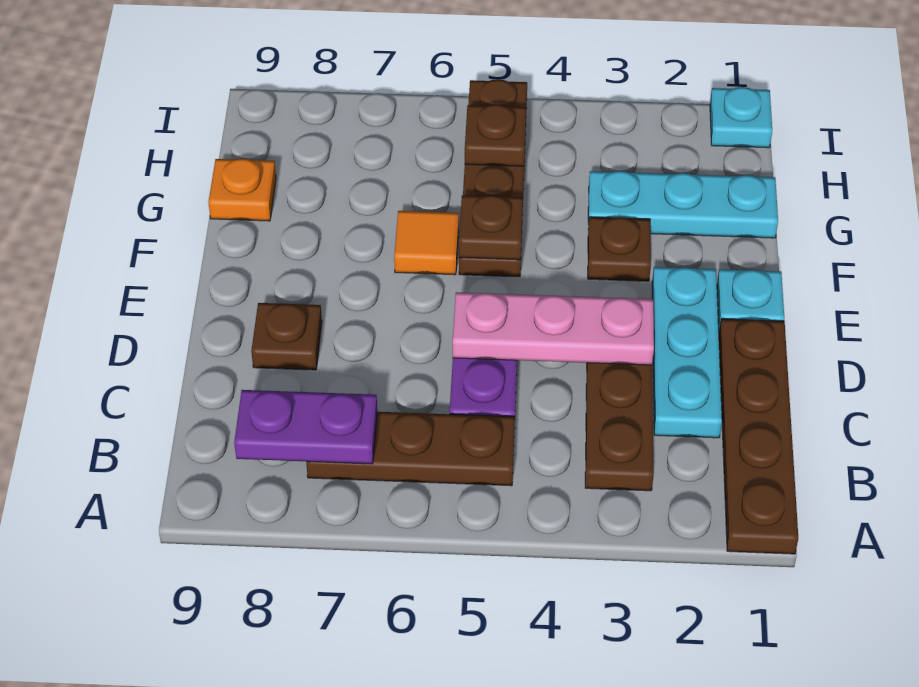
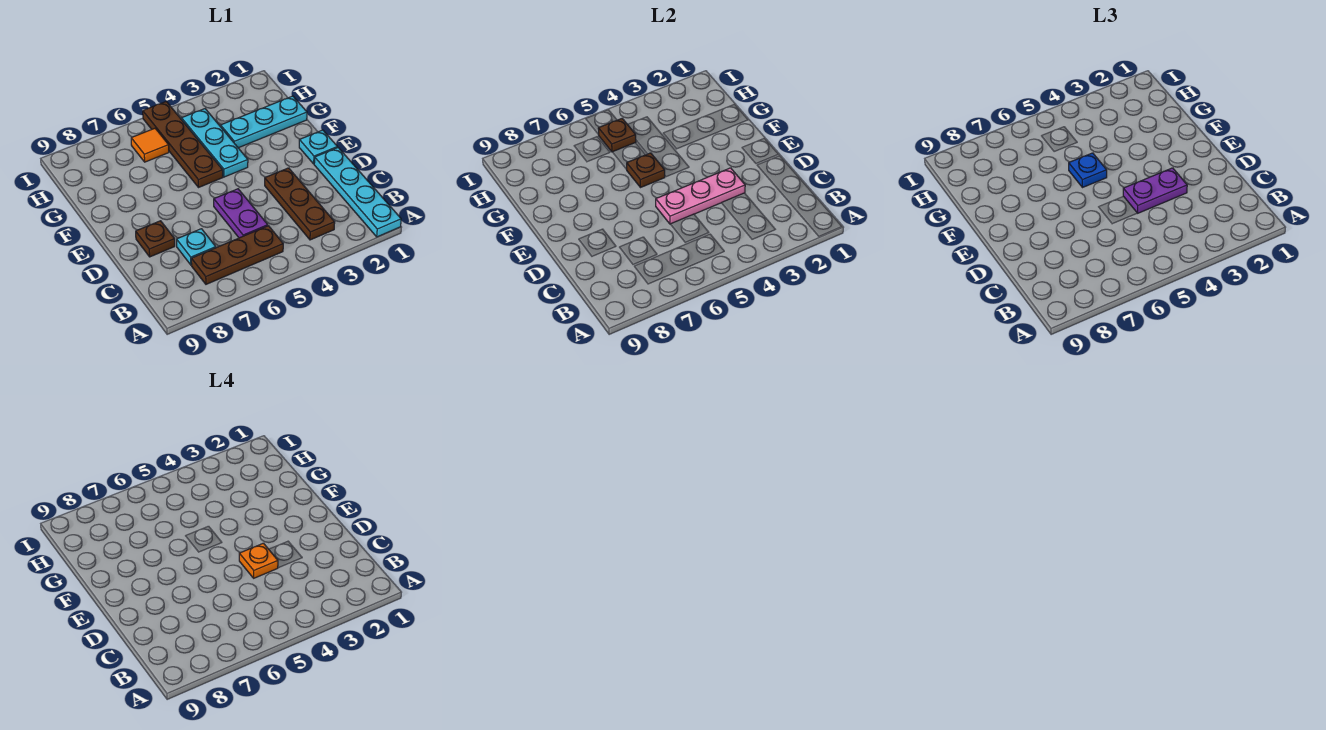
brown 1x4 plate [719,319,798,554] -> cyan 1x4 plate [314,148,401,237]
purple 1x2 plate [234,390,377,464] -> purple 1x2 plate moved to [1123,168,1187,213]
cyan 1x3 plate [652,267,722,438] -> cyan 1x3 plate moved to [182,109,248,177]
brown 1x1 plate [588,217,651,281] -> none
none -> blue 1x1 plate [1069,153,1107,187]
orange 1x1 tile [394,211,459,275] -> orange 1x1 tile moved to [131,128,169,162]
orange 1x1 plate [208,158,276,221] -> orange 1x1 plate moved to [239,543,278,578]
cyan 1x1 plate [710,87,772,148] -> cyan 1x1 plate moved to [177,229,216,265]

